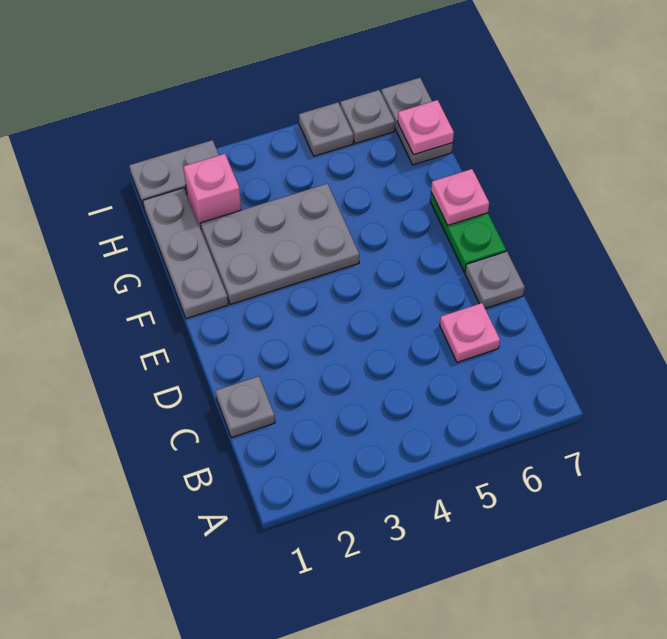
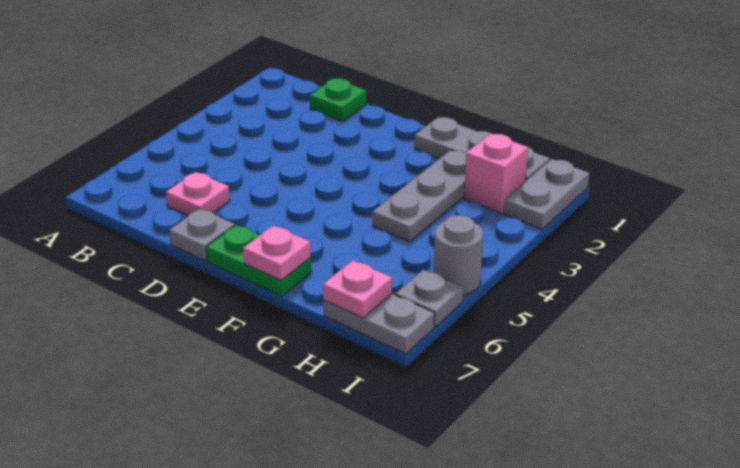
grey 1x1 plate [216,376,275,438] -> green 1x1 plate [310,78,366,121]
grey 2x3 plate [201,184,359,304] -> grey 1x3 plate [373,150,466,242]
grey 1x1 plate [299,102,353,156] -> grey 1x1 round brick [434,215,483,295]

